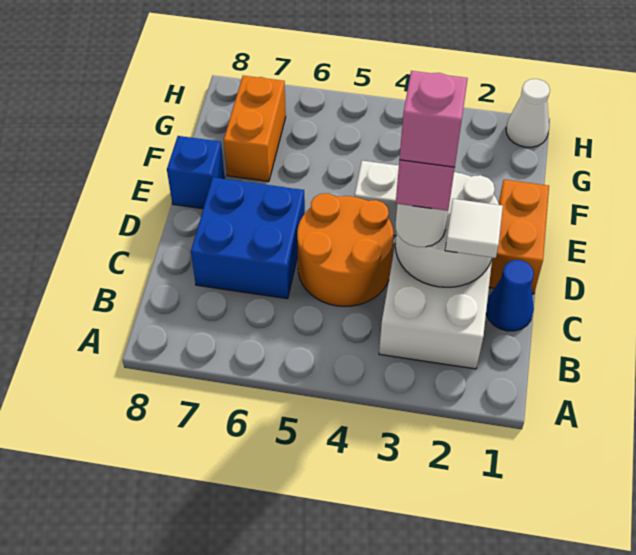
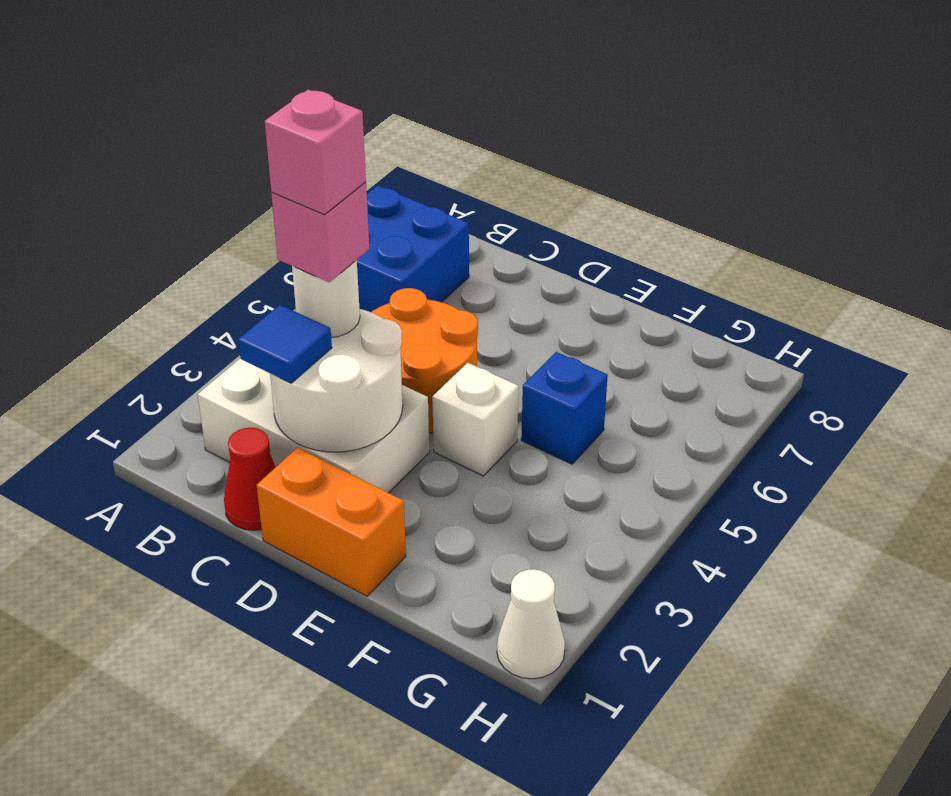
blue 1x1 cone [486,260,534,331] -> red 1x1 cone [224,428,275,530]
white 1x1 tile [445,199,503,258] -> blue 1x1 tile [238,305,332,383]
blue 2x2 brick [191,177,305,299] -> blue 2x2 brick moved to [357,185,469,312]
blue 1x1 brick [167,136,224,209] -> blue 1x1 brick moved to [521,352,608,464]
orange 1x2 brick [224,76,286,182] -> none

